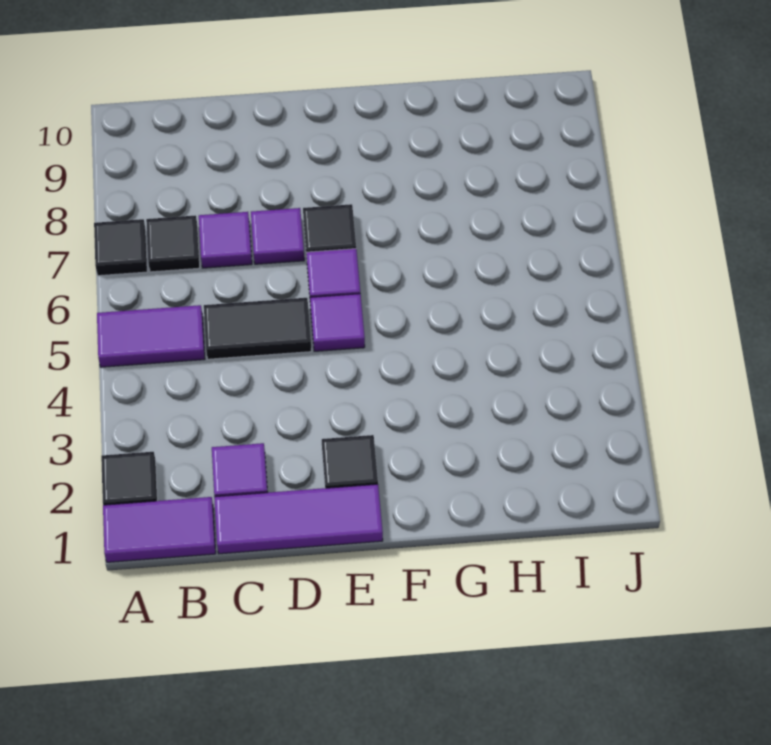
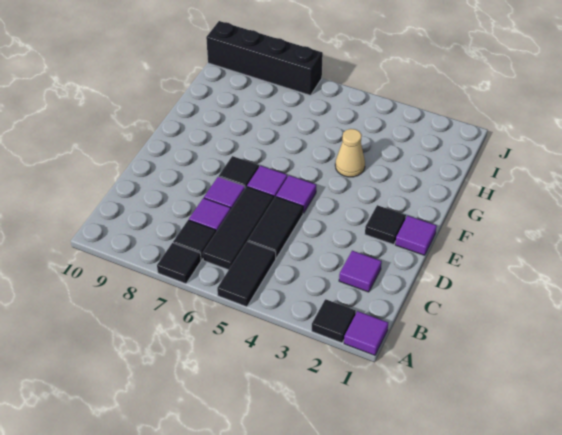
purple 1x2 tile [103,497,216,562] -> purple 1x1 tile [344,311,388,355]
purple 1x2 tile [97,305,205,367] -> black 1x2 tile [217,241,276,307]
none -> black 1x3 tile [203,187,274,270]
purple 1x3 tile [214,484,383,554] -> purple 1x1 tile [395,216,437,255]
none -> tan 1x1 cone [335,129,365,177]
none -> black 1x4 brick [206,21,323,95]

